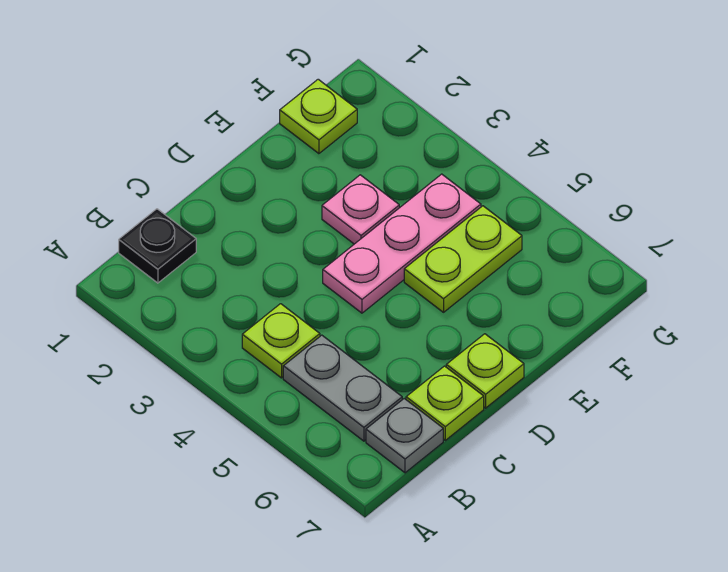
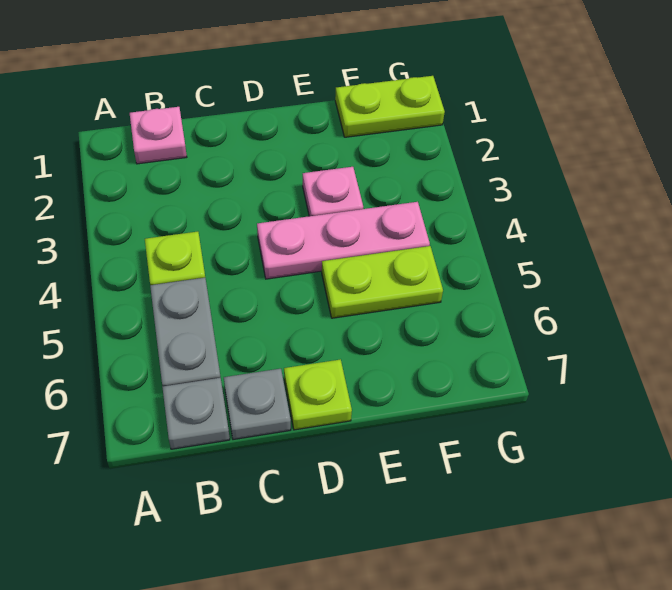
black 1x1 plate [119,209,196,283] -> pink 1x1 plate [130,107,187,164]
lime 1x1 plate [406,366,484,440] -> grey 1x1 plate [224,369,291,440]
lime 1x1 plate [280,79,357,154] -> lime 1x2 plate [335,76,445,137]

